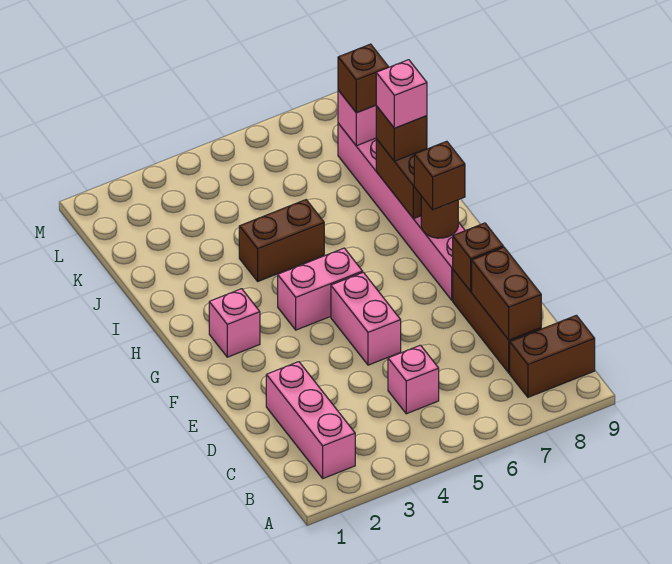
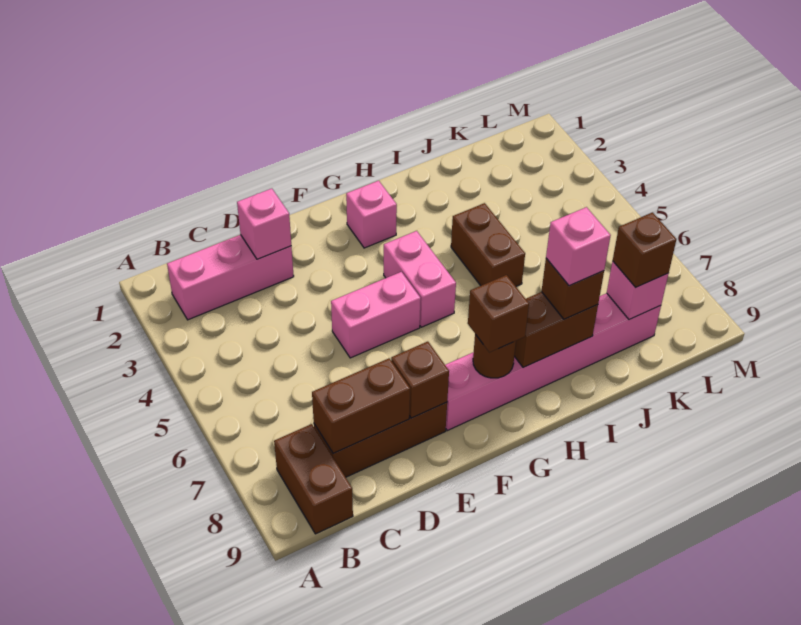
pink 1x1 brick [388,345,439,414] -> pink 1x1 brick moved to [237,189,291,259]

